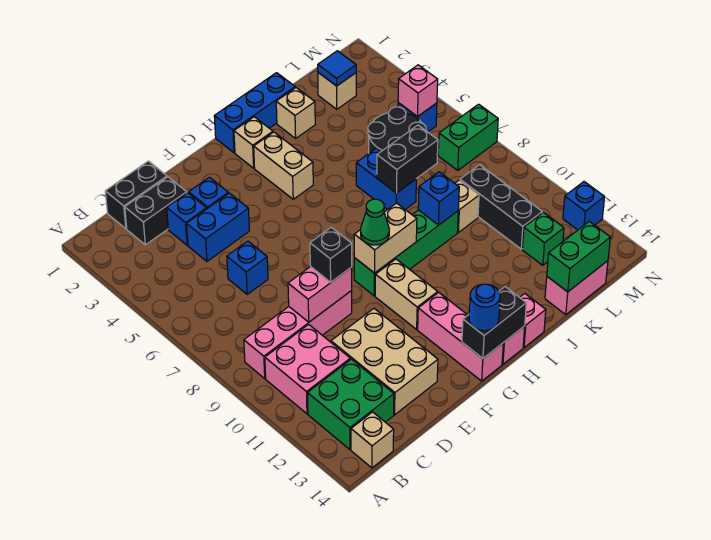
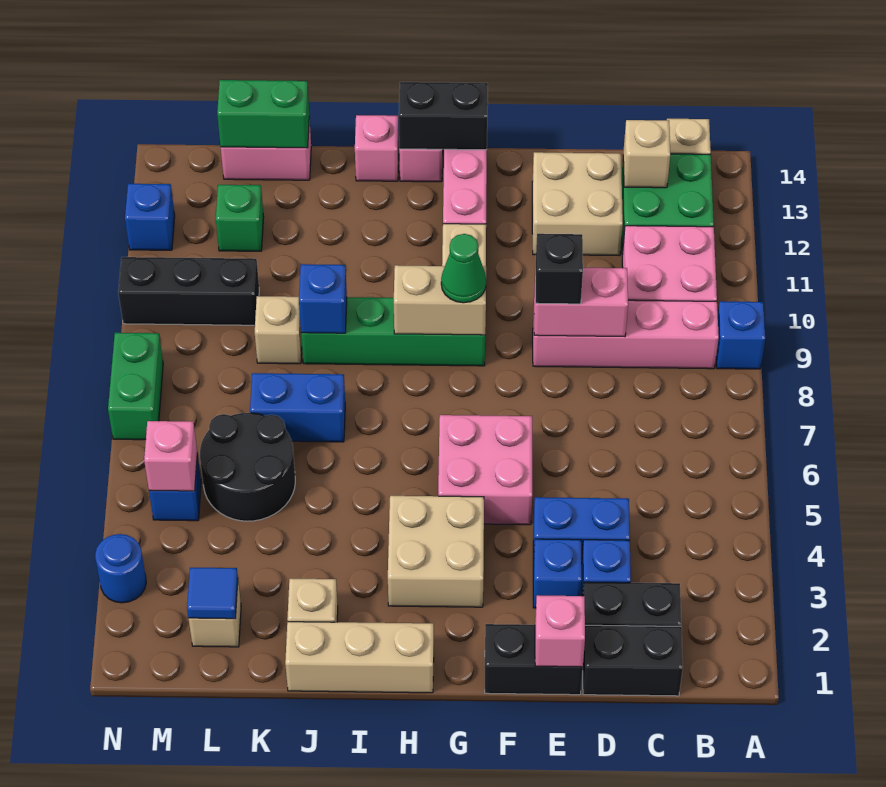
blue 1x1 brick [227,241,268,294] -> blue 1x1 brick moved to [716,301,765,369]
tan 2x3 brick [331,309,438,415] -> tan 2x2 brick [532,152,623,256]
none -> pink 1x1 brick [535,595,585,667]
none -> pink 2x2 brick [438,415,532,525]
blue 1x1 round brick [469,284,500,331] -> blue 1x1 round brick moved to [95,534,146,603]
blue 1x3 brick [214,73,295,153] -> tan 1x3 brick [285,622,434,693]
tan 1x1 brick [234,117,273,168] -> tan 1x1 brick moved to [623,120,670,188]
tan 1x2 brick [254,132,313,199] -> tan 2x2 brick [388,496,484,607]
blue 1x2 brick [356,148,416,210] -> blue 1x2 brick turned to [250,373,345,442]
black 1x2 brick [377,125,438,193] -> black 1x2 brick moved to [485,624,583,695]
black 1x3 brick [460,165,542,249] -> black 1x3 brick turned to [118,257,259,325]
green 1x2 brick [438,104,498,170] -> green 1x2 brick turned to [108,333,163,440]

